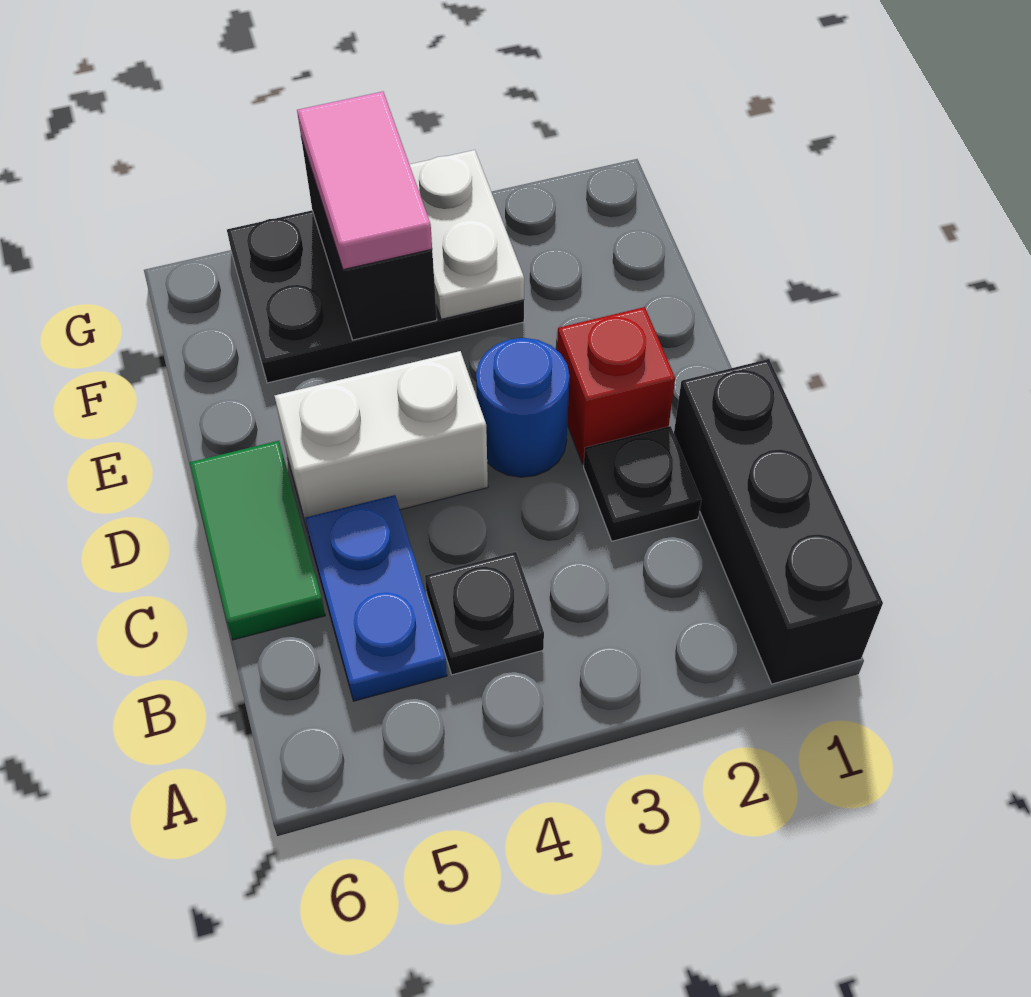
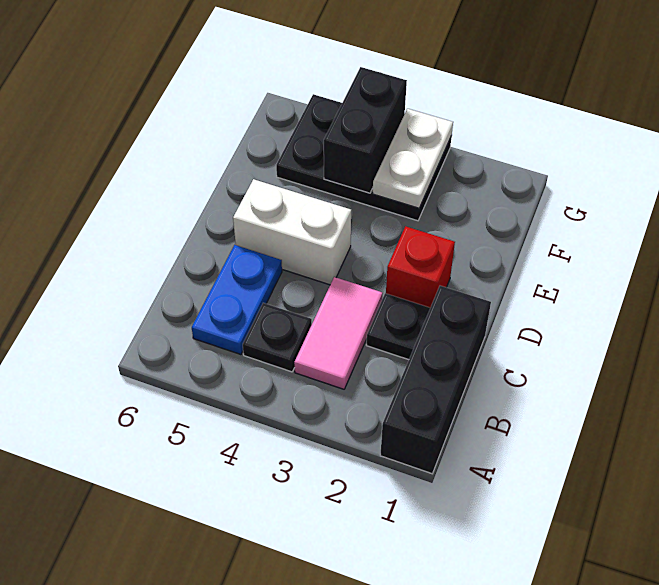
green 1x2 tile [190,441,325,640] -> none
blue 1x1 round brick [476,338,570,477] -> none
pink 1x2 tile [297,92,432,270] -> pink 1x2 tile moved to [294,277,383,389]

